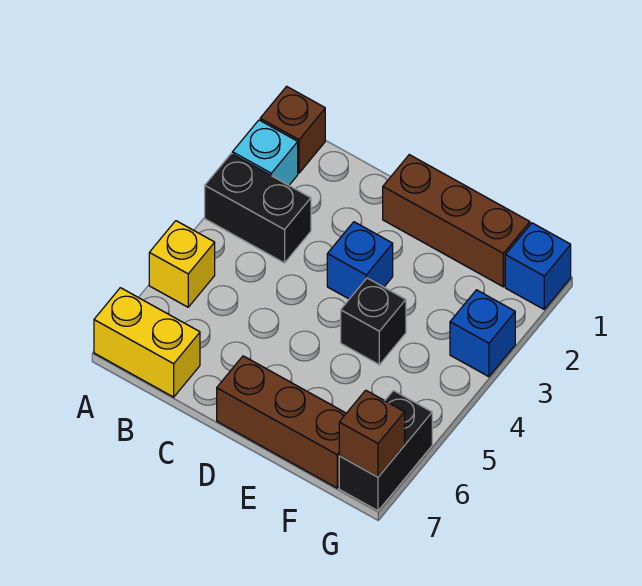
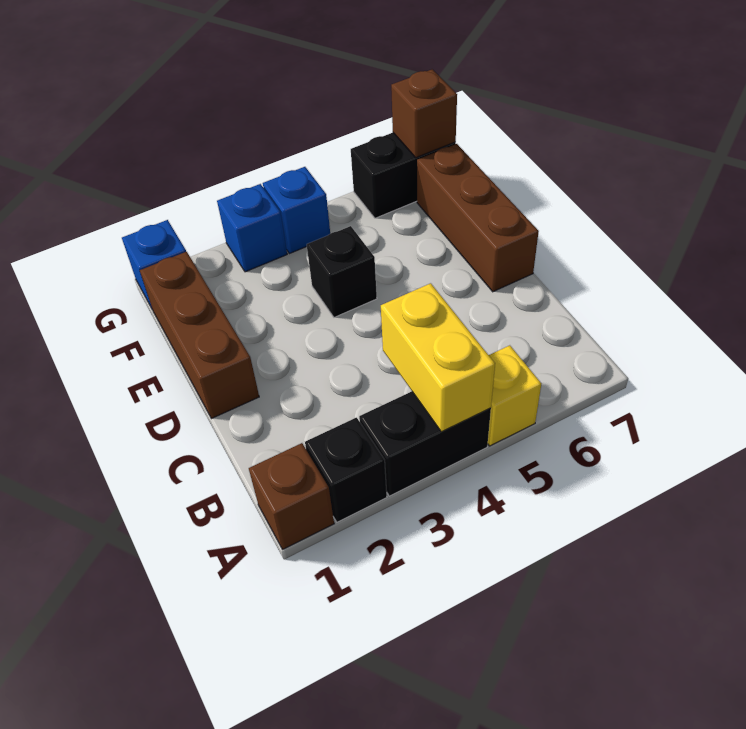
cyan 1x1 brick [232,120,298,185] -> black 1x1 brick [305,418,387,522]
black 1x2 brick [205,154,311,263] -> black 1x2 brick turned to [359,392,491,496]
yellow 1x2 brick [94,288,200,397] -> yellow 1x2 brick moved to [381,283,495,432]
blue 1x1 brick [327,222,393,299] -> blue 1x1 brick moved to [263,167,330,254]

